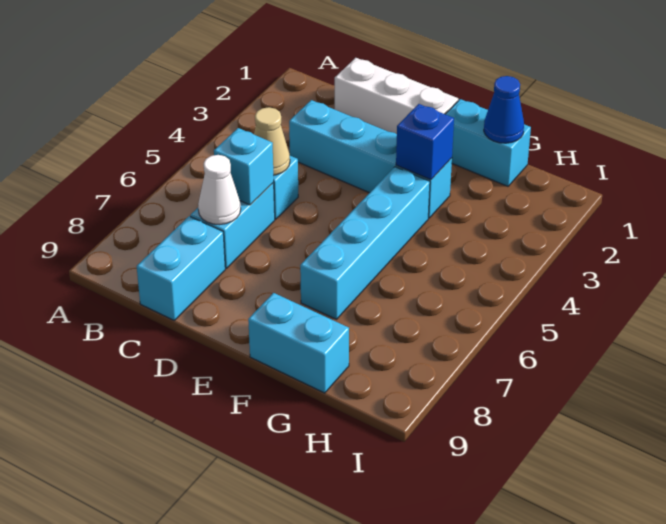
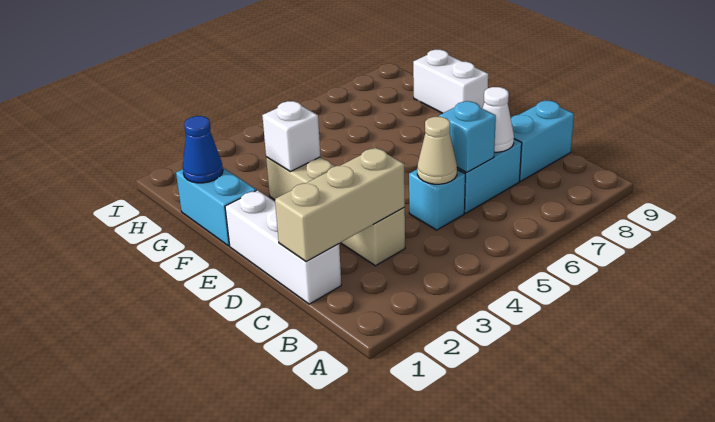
none -> tan 1x3 brick [275,148,405,262]
cyan 1x4 brick [289,100,452,218] -> tan 1x4 brick [266,157,405,266]
blue 1x1 brick [396,104,454,180] -> white 1x1 brick [262,101,320,172]
cyan 1x4 brick [300,167,430,319] -> none
cyan 1x2 brick [248,293,349,393] -> white 1x2 brick [413,50,488,113]

